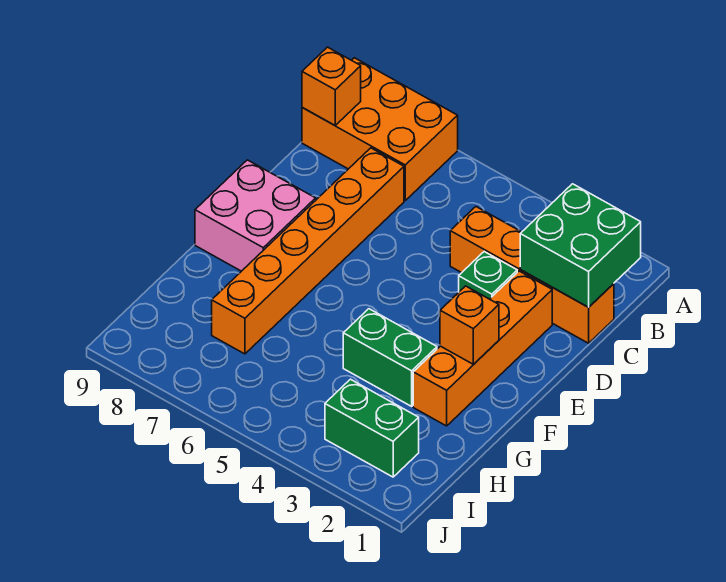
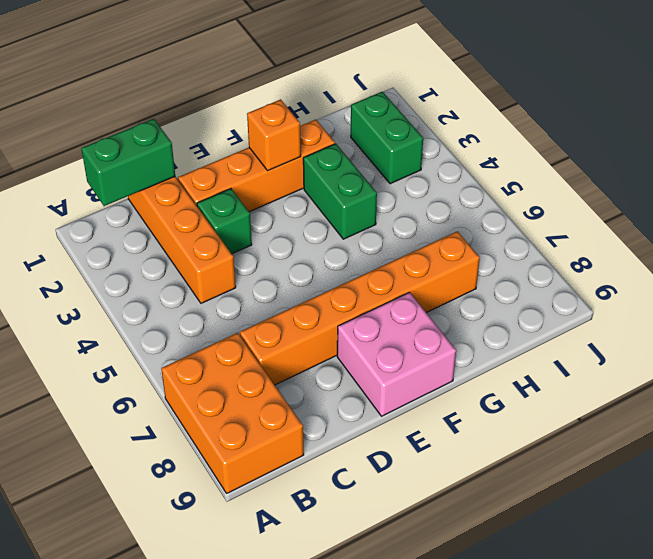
green 2x2 brick [520,184,641,307] -> green 1x2 brick [81,119,175,206]
orange 1x1 brick [302,47,361,125] -> none

